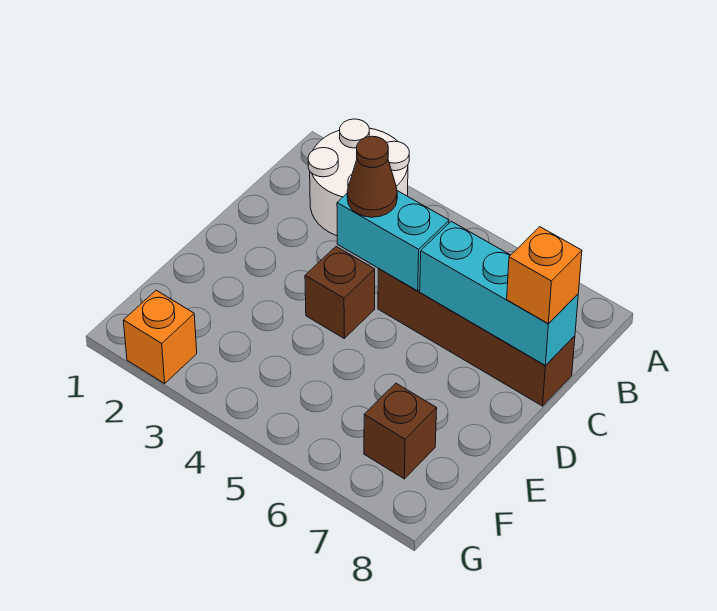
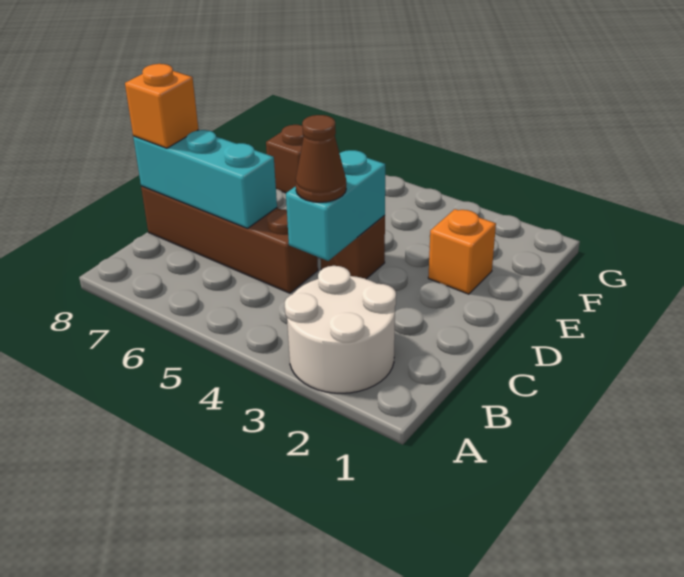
cyan 1x2 brick [337,191,449,291] -> cyan 1x2 brick turned to [286,150,385,261]
orange 1x1 brick [123,290,197,383] -> orange 1x1 brick moved to [428,209,496,294]

